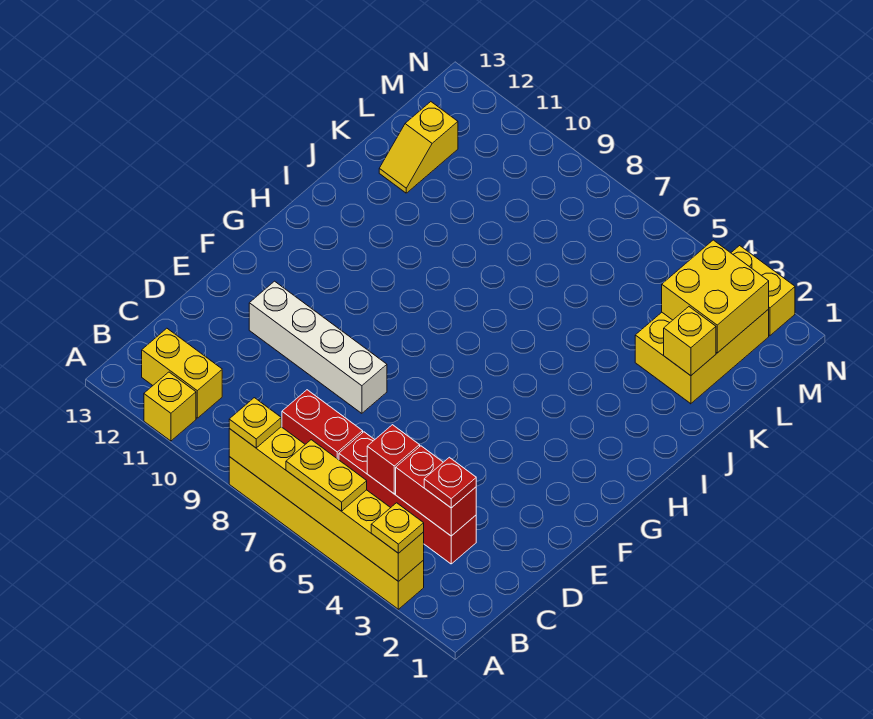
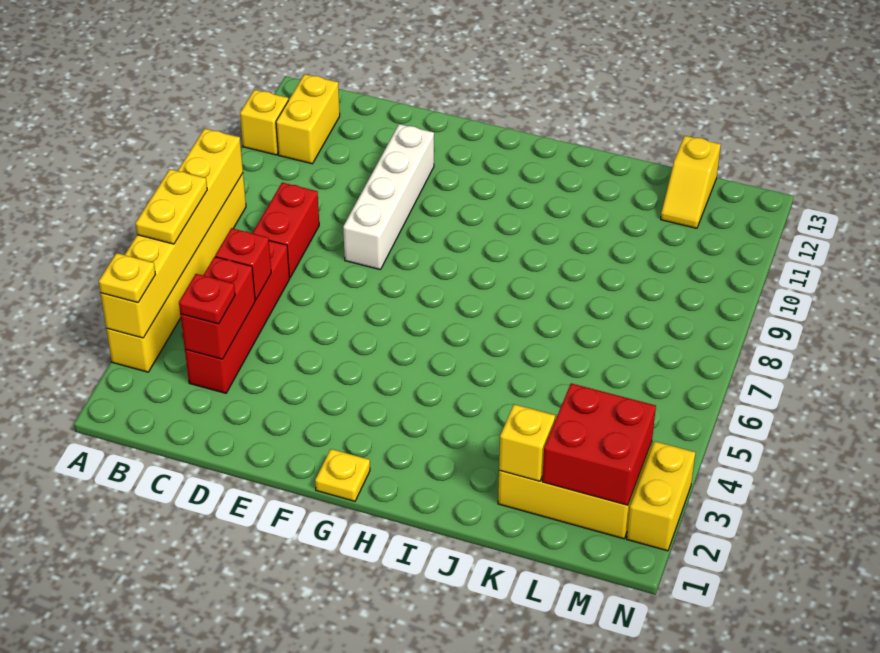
yellow 1x1 plate [229,398,281,448] -> yellow 1x1 plate moved to [315,449,370,501]
yellow 1x2 slope [379,102,458,193] -> yellow 1x2 slope turned to [661,136,721,228]
yellow 2x2 brick [662,240,769,353] -> red 2x2 brick [542,383,656,505]

